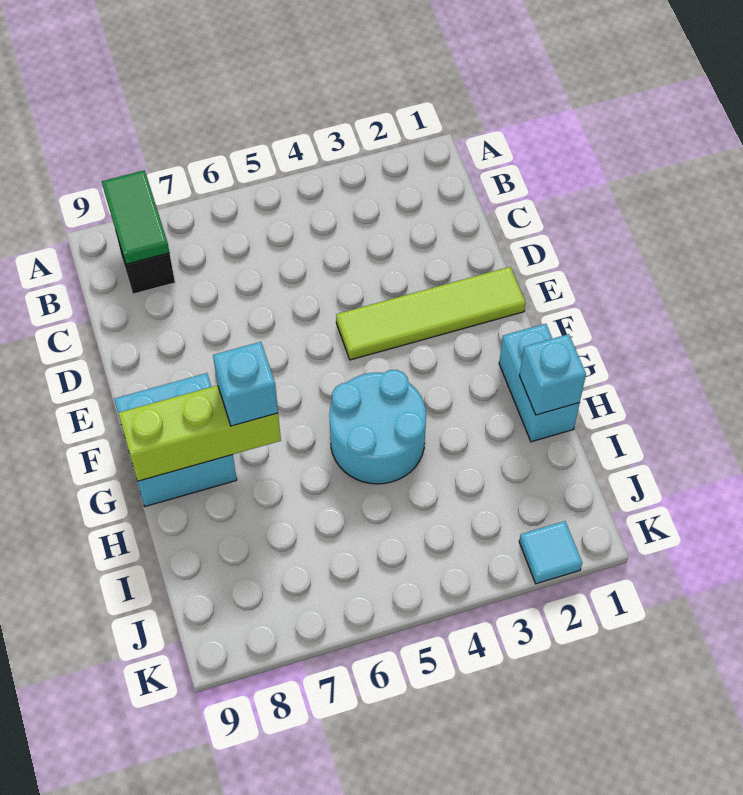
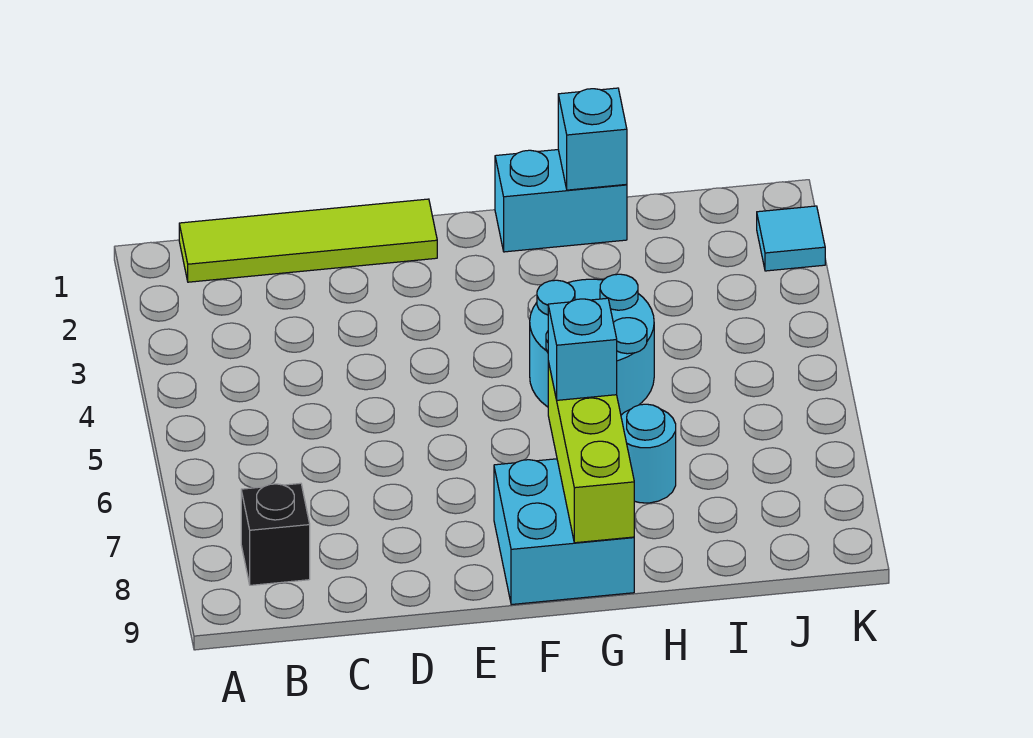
green 1x2 tile [102,170,169,264] -> none
lime 1x4 tile [336,267,526,360] -> lime 1x4 tile turned to [179,199,437,282]
none -> cyan 1x1 round brick [621,404,676,503]

